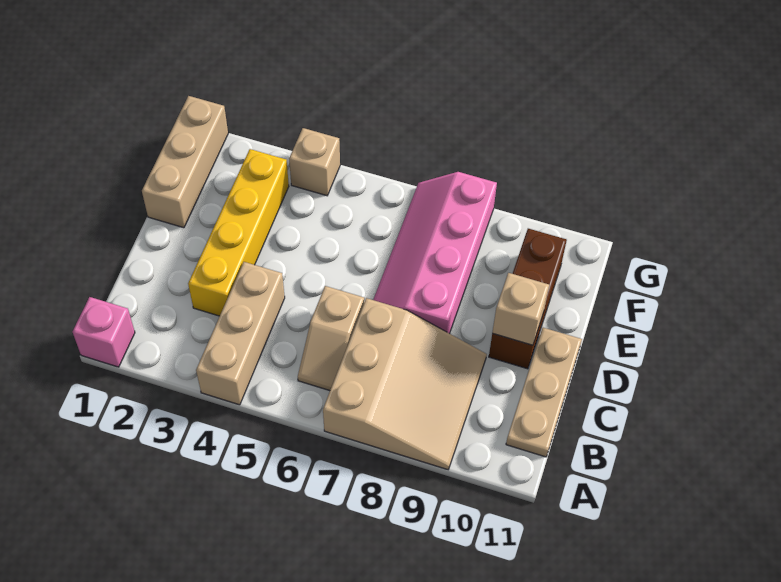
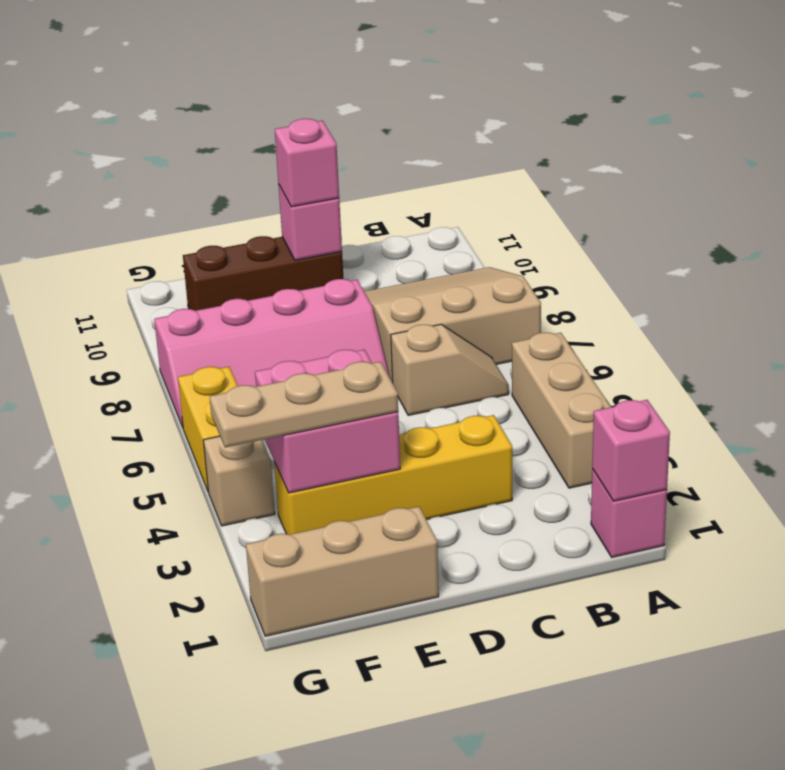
none -> pink 1x1 brick [592,400,670,501]
tan 1x3 brick [196,262,285,405] -> tan 1x3 brick turned to [512,333,611,488]
tan 1x3 plate [506,328,582,457] -> tan 1x3 plate moved to [210,362,398,447]
tan 1x1 brick [492,273,549,345] -> pink 1x1 brick [278,184,342,260]
none -> pink 1x1 brick [275,119,339,207]
none -> pink 2x2 brick [255,350,400,493]
none -> yellow 1x2 brick [178,367,238,492]

